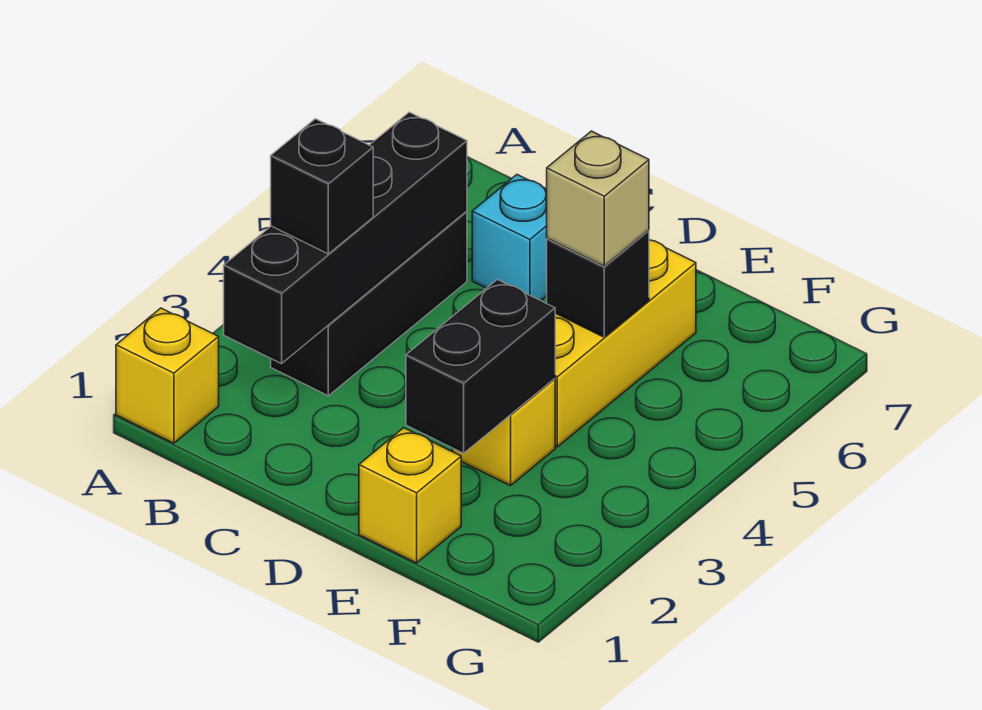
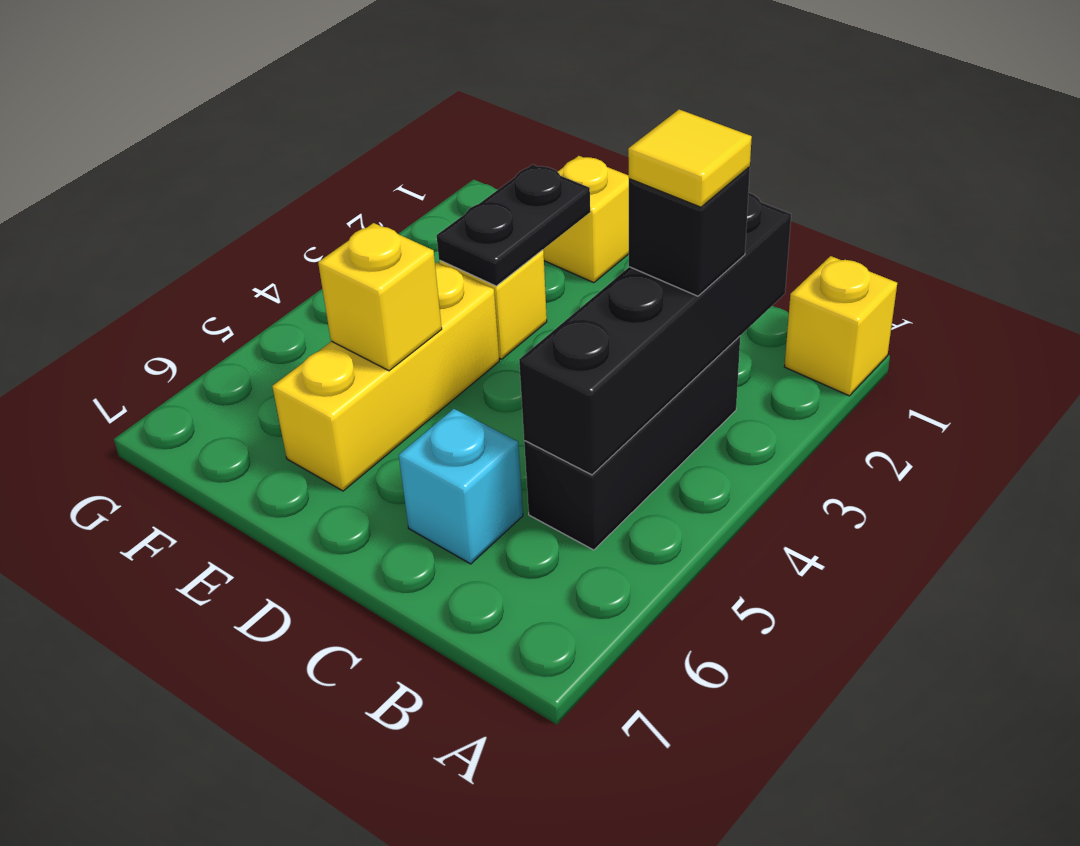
none -> yellow 1x1 tile [628,109,752,207]
black 1x2 brick [406,280,555,453] -> black 1x2 plate [437,164,590,286]
black 1x1 brick [547,230,649,337] -> yellow 1x1 brick [318,223,442,371]
tan 1x1 brick [547,131,649,266] -> none

